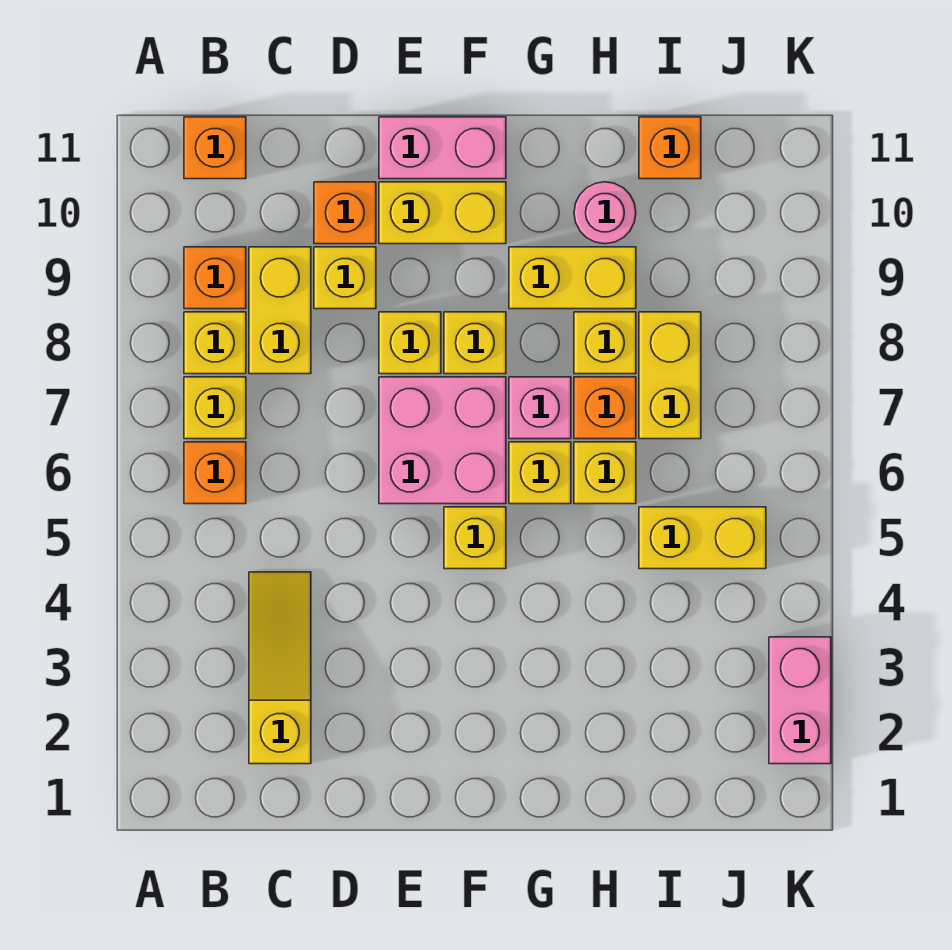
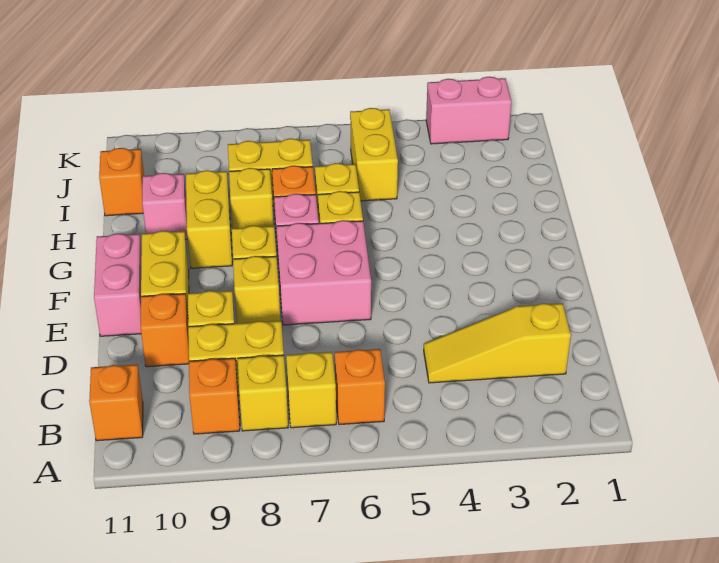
yellow 1x1 brick [444,507,506,569] -> none
pink 1x1 round brick [574,182,636,244] -> pink 1x1 brick [142,173,188,239]

